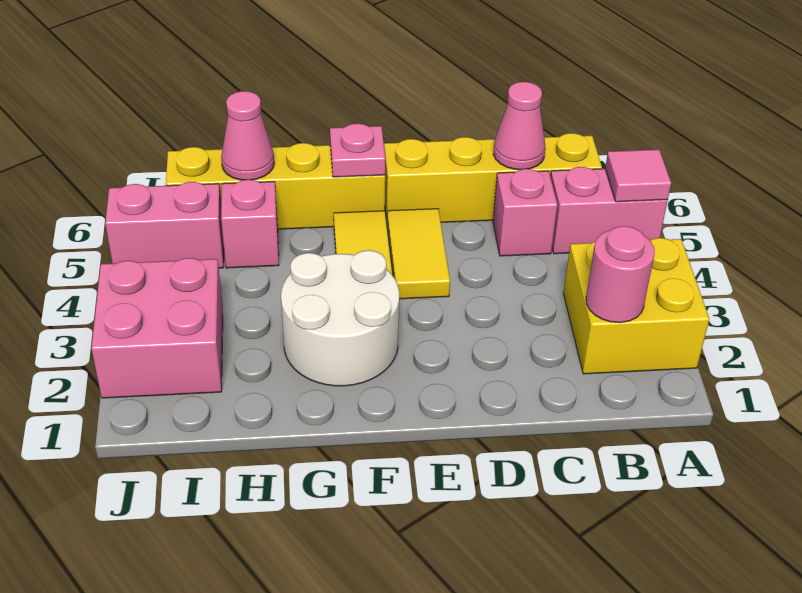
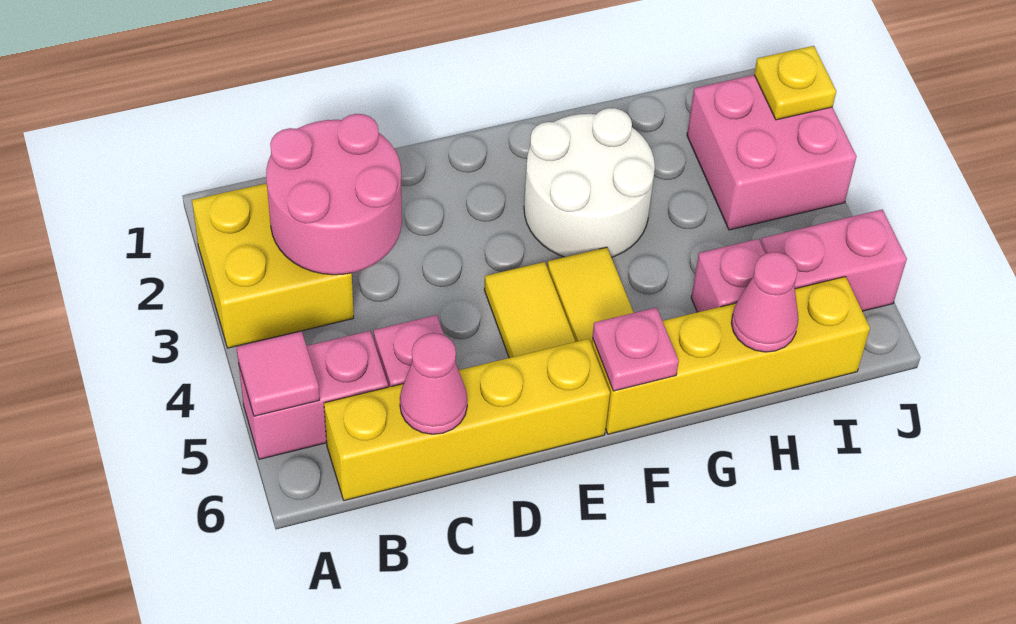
pink 1x1 round brick [586,226,655,323] -> pink 2x2 round brick [266,114,402,275]
none -> yellow 1x1 plate [754,46,836,120]

